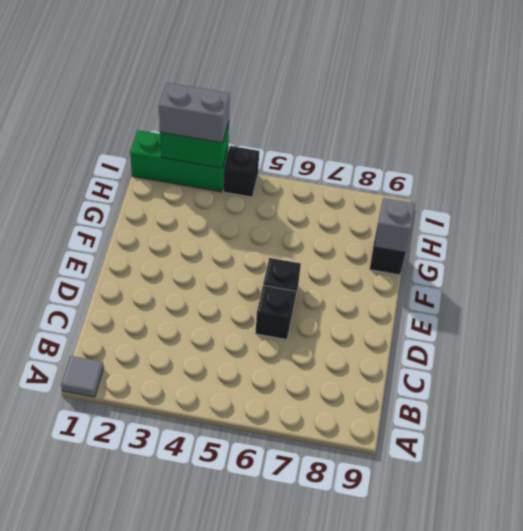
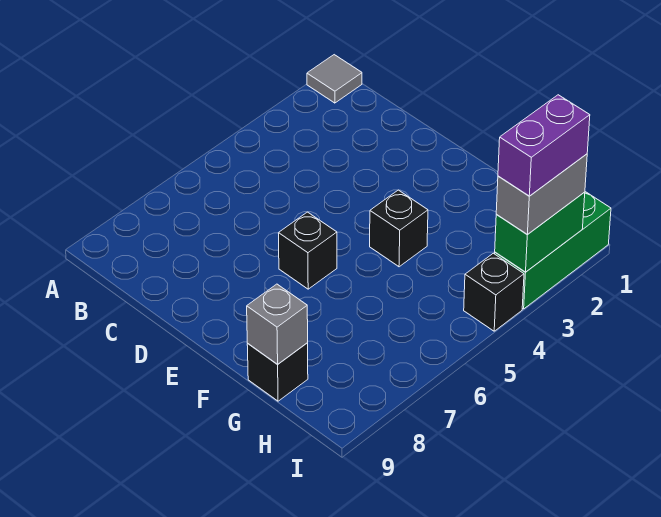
black 1x1 brick [255,285,295,340] -> black 1x1 brick moved to [370,190,428,267]
none -> purple 1x2 brick [498,95,590,196]

